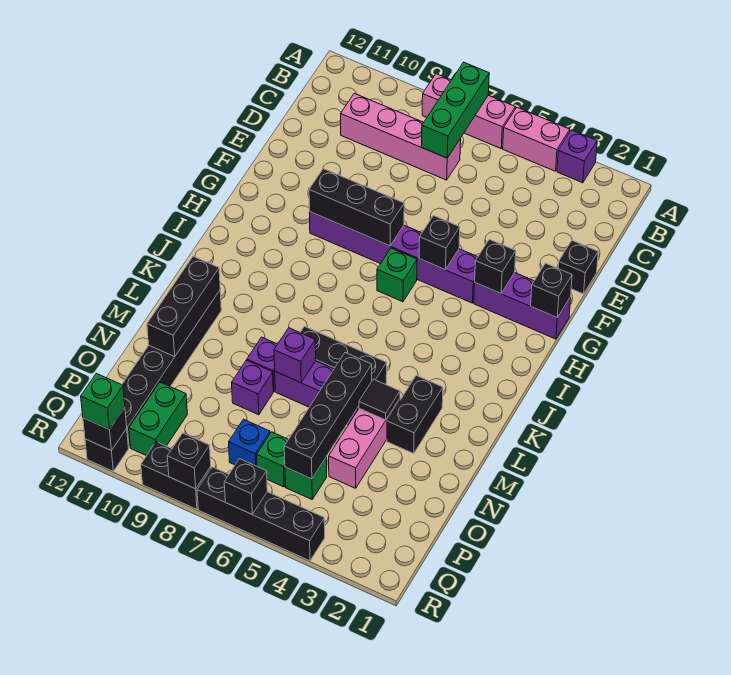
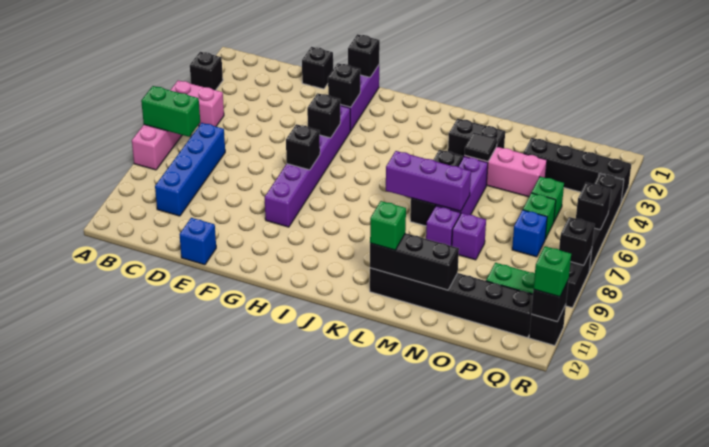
purple 1x1 brick [557,130,597,183] -> black 1x1 brick [190,52,223,90]
pink 1x2 brick [503,107,570,171] -> pink 1x2 brick turned to [170,80,224,127]
green 1x3 brick [421,62,489,158] -> green 1x2 brick [141,86,200,137]
pink 1x4 brick [341,93,461,180] -> blue 1x4 brick [155,123,225,216]
none -> blue 1x1 brick [179,218,216,265]
black 1x3 brick [309,169,404,246] -> black 1x1 brick [286,124,320,170]
green 1x1 brick [377,248,417,302] -> green 1x1 brick moved to [370,201,406,250]
black 1x4 brick [284,353,372,479] -> black 1x4 brick moved to [523,138,631,202]
purple 1x1 brick [274,328,316,383] -> purple 1x3 brick [386,151,471,211]

